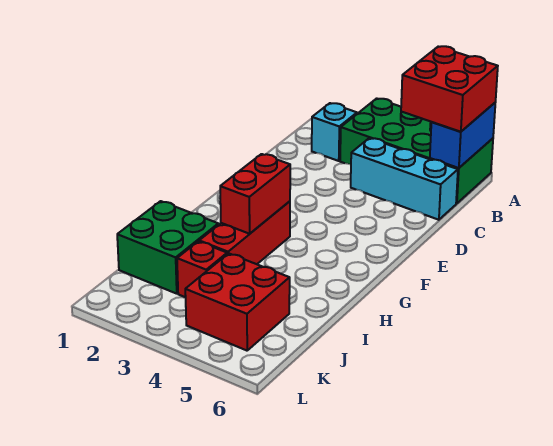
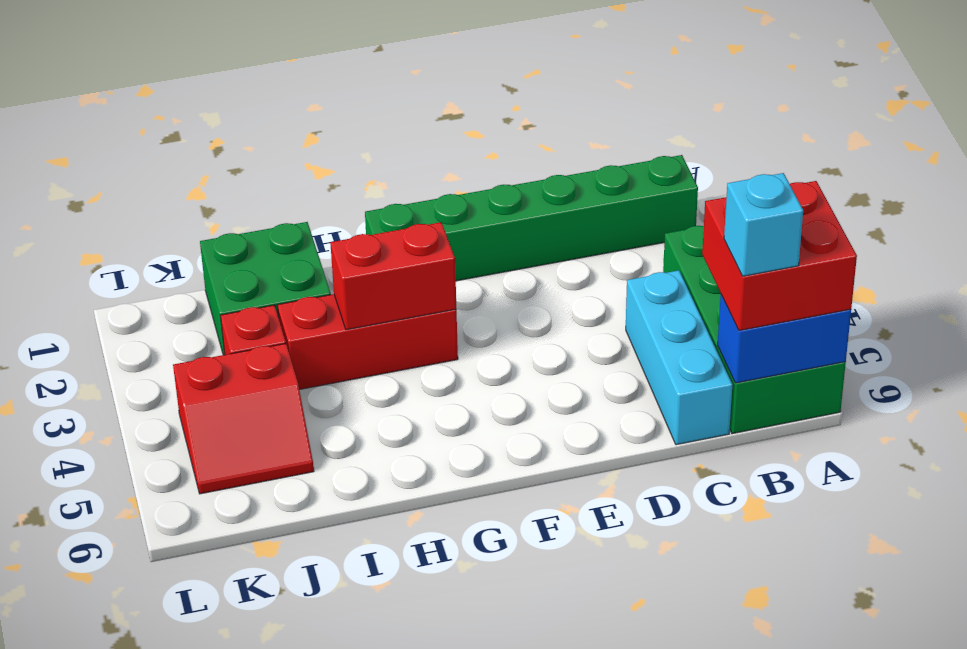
none -> green 1x6 brick [365,155,698,281]
cyan 1x1 brick [312,103,357,161] -> cyan 1x1 brick moved to [724,173,803,276]
red 2x2 brick [185,253,290,351] -> red 2x2 slope [173,344,314,494]

